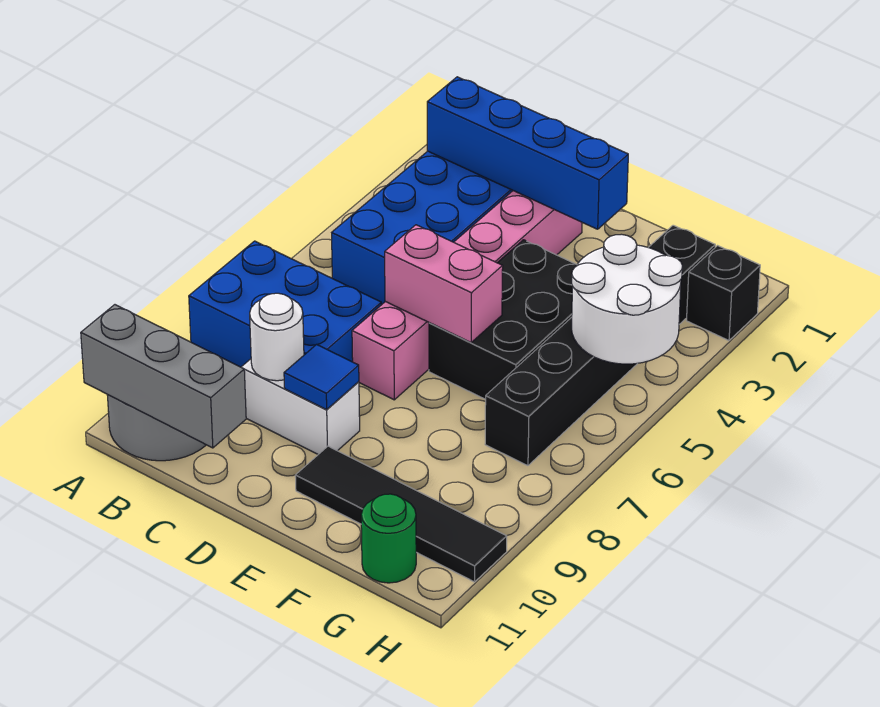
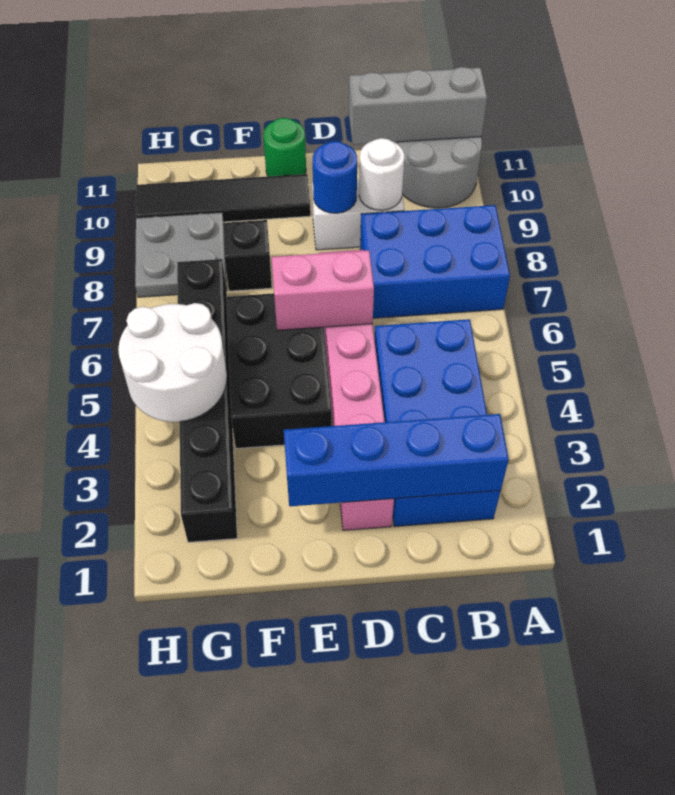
blue 1x1 tile [284,345,359,410] -> blue 1x1 round brick [313,141,357,213]
none -> grey 2x2 plate [135,212,227,297]
green 1x1 round brick [361,494,416,583] -> green 1x1 round brick moved to [263,118,306,176]
black 1x1 brick [687,246,760,341] -> black 1x1 brick moved to [223,220,272,291]

